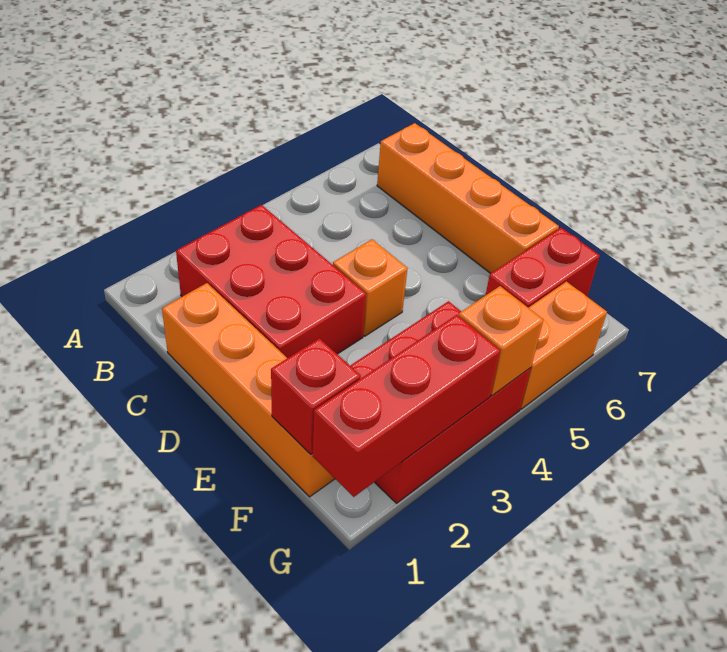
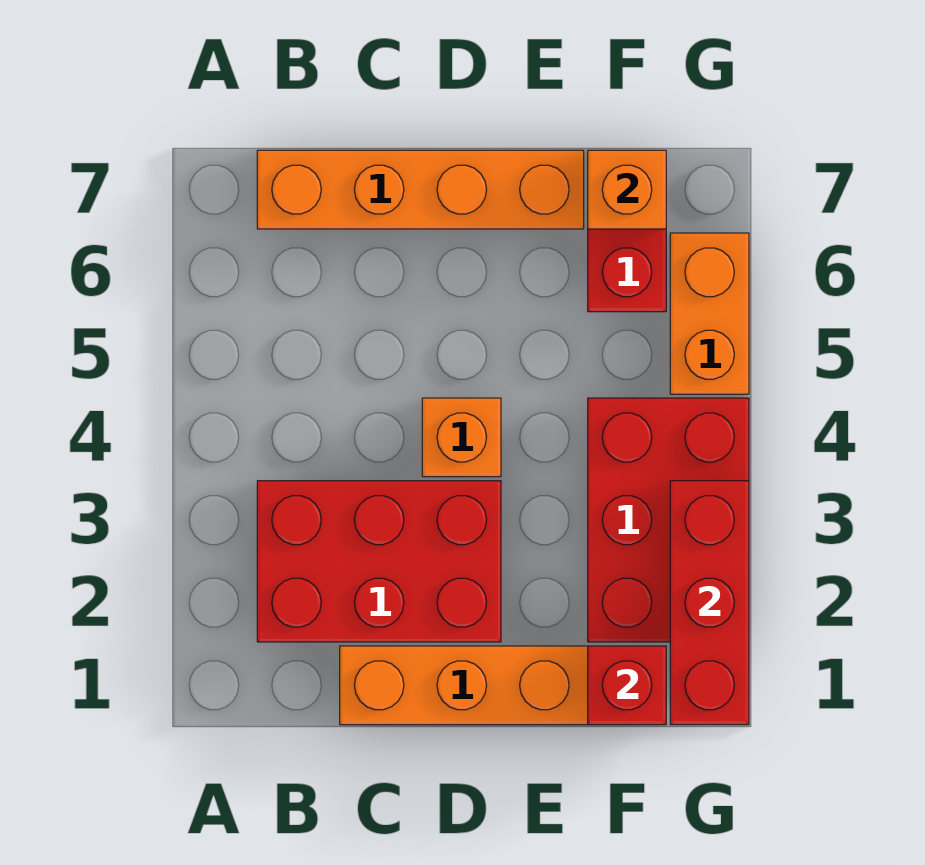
orange 1x1 brick [459,286,543,396] -> orange 1x1 brick moved to [588,150,666,229]

